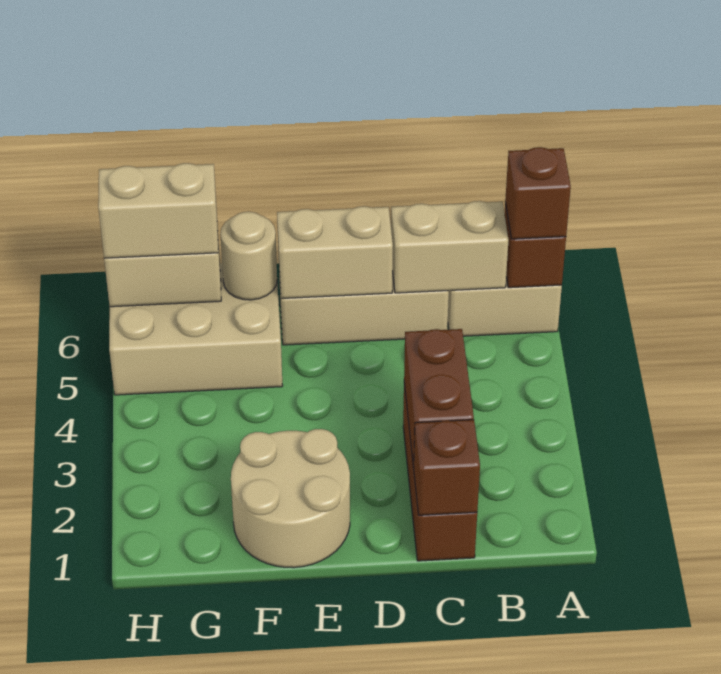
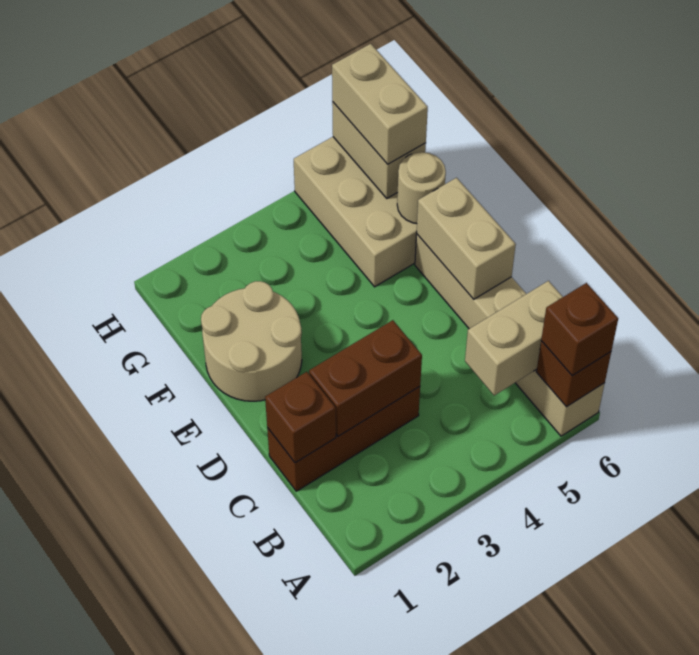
tan 1x2 brick [391,201,508,293] -> tan 1x2 brick turned to [465,281,563,396]

